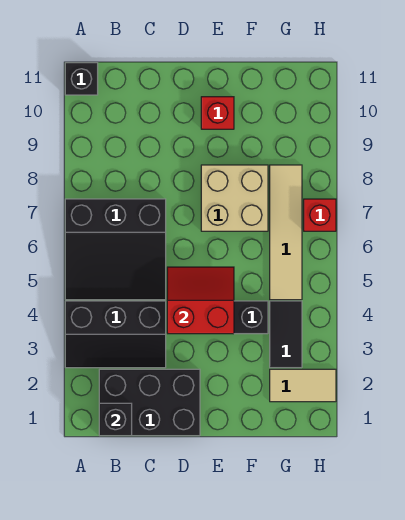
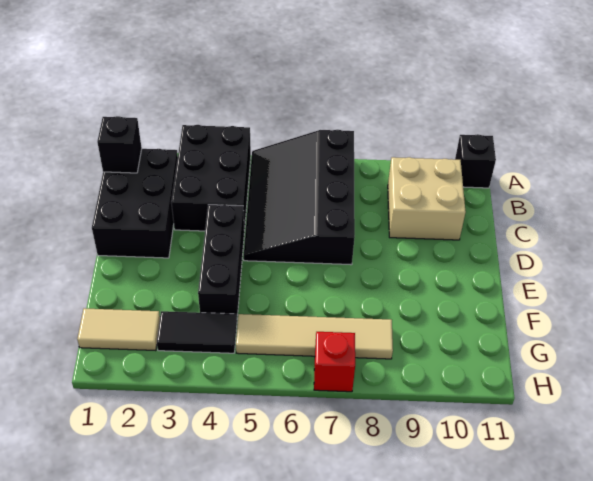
black 2x3 slope [65,301,166,368] -> black 2x3 brick [171,125,251,231]
black 3x3 slope [65,199,166,300] -> black 3x4 slope [244,130,355,265]
red 2x2 slope [167,267,234,334] -> none
tan 2x2 brick [201,165,268,231] -> tan 2x2 brick moved to [388,157,466,240]
red 1x1 brick [201,97,234,129] -> none
tan 1x2 tile [270,369,336,402] -> tan 1x2 tile turned to [77,308,160,351]

